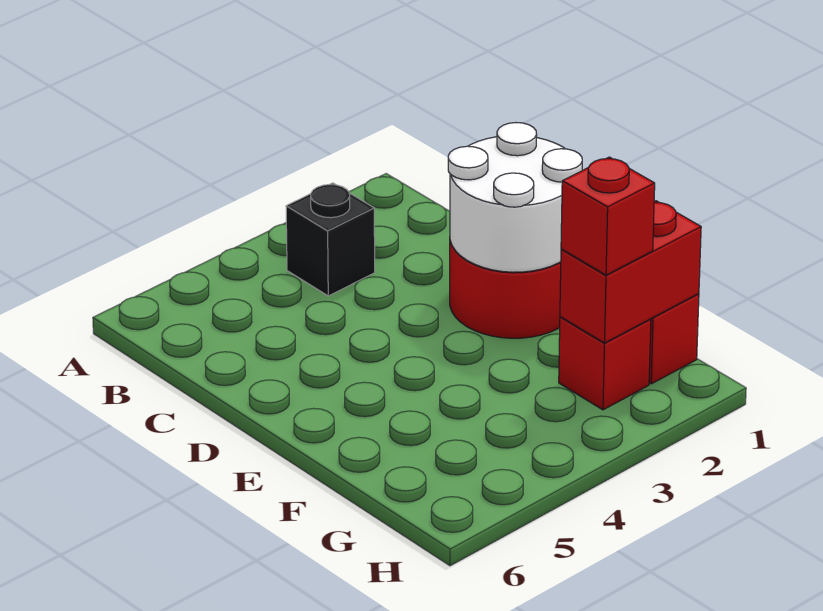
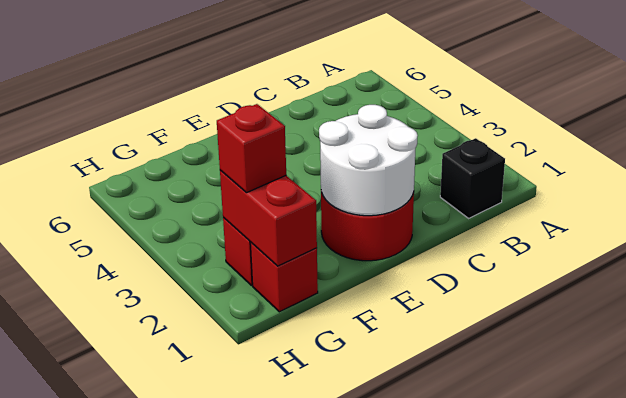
black 1x1 brick [286,183,375,296] -> black 1x1 brick moved to [440,138,505,218]

